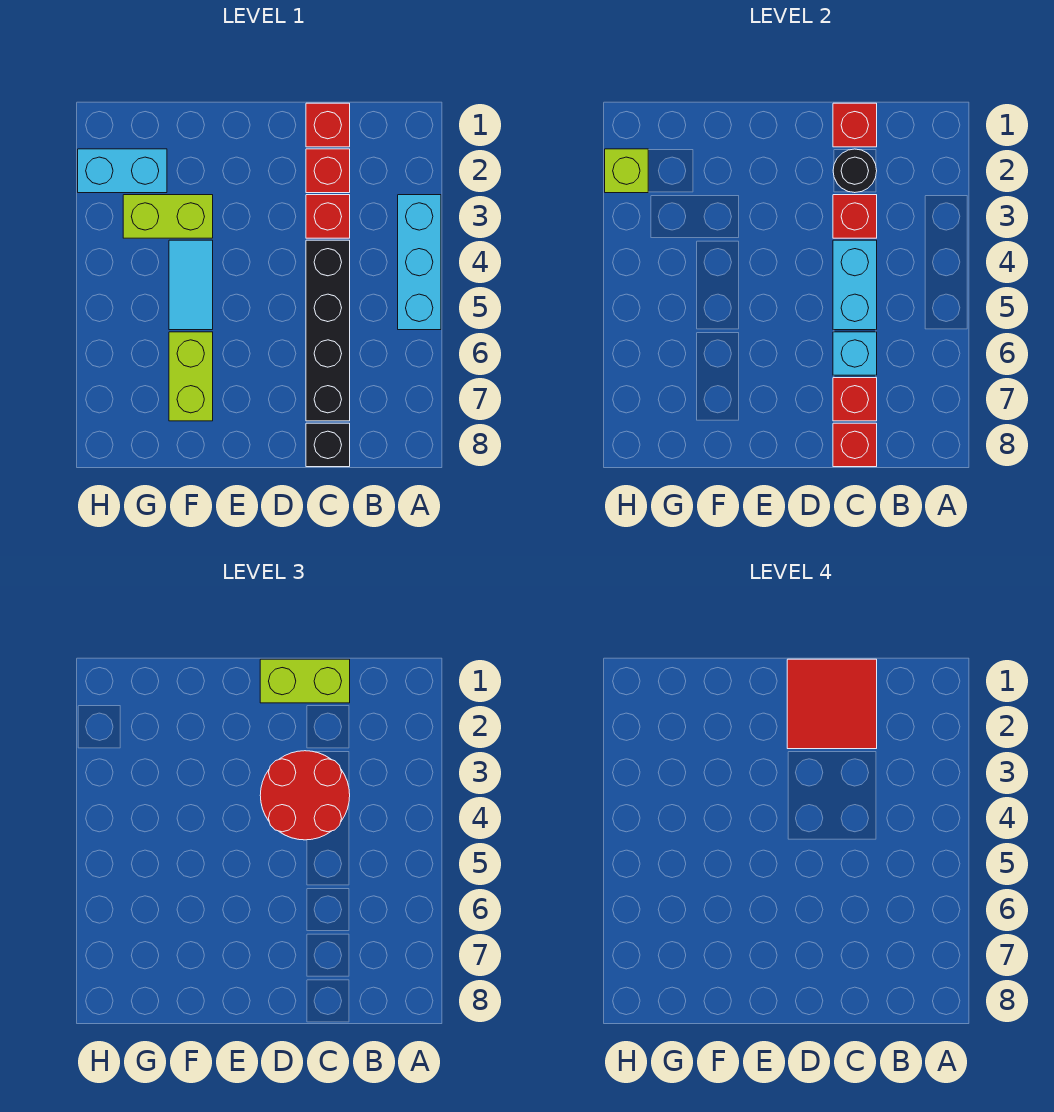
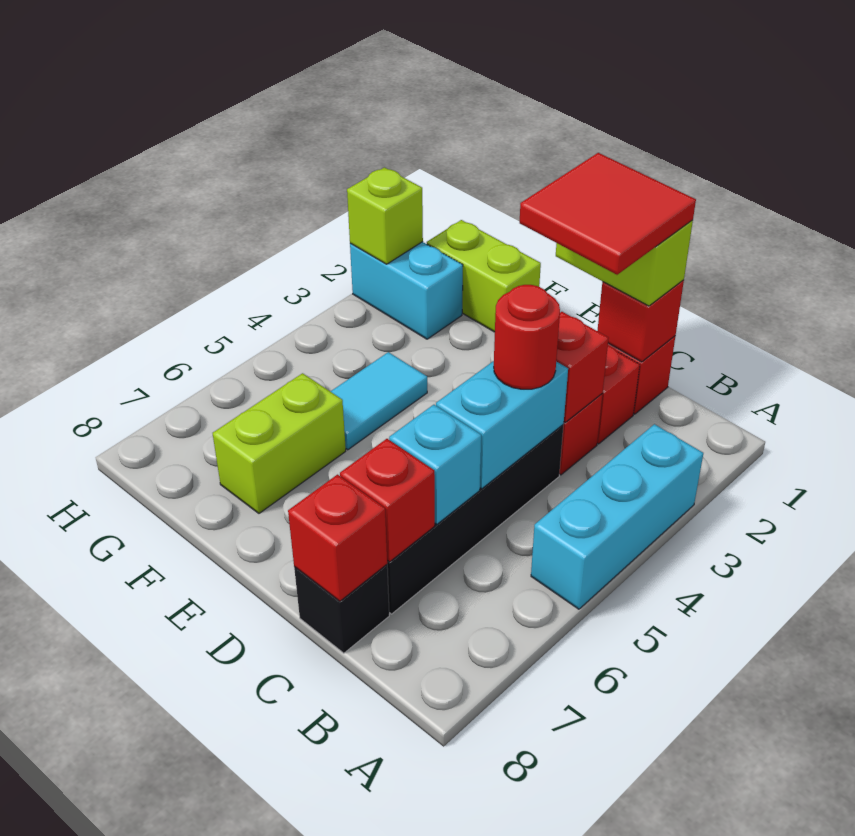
black 1x1 round brick [833,149,877,193] -> none
red 2x2 round brick [260,751,350,840] -> red 1x1 round brick [494,285,560,389]
lime 1x2 brick [123,195,213,238] -> lime 1x2 brick moved to [427,220,541,332]

